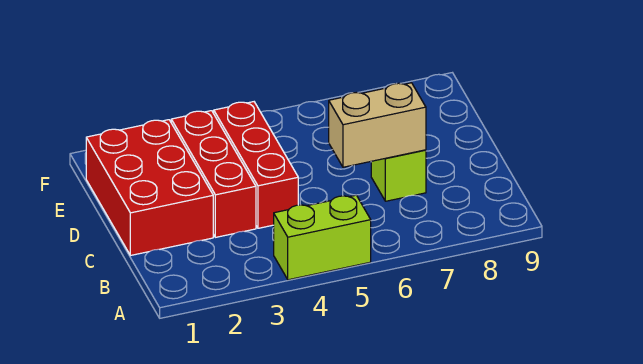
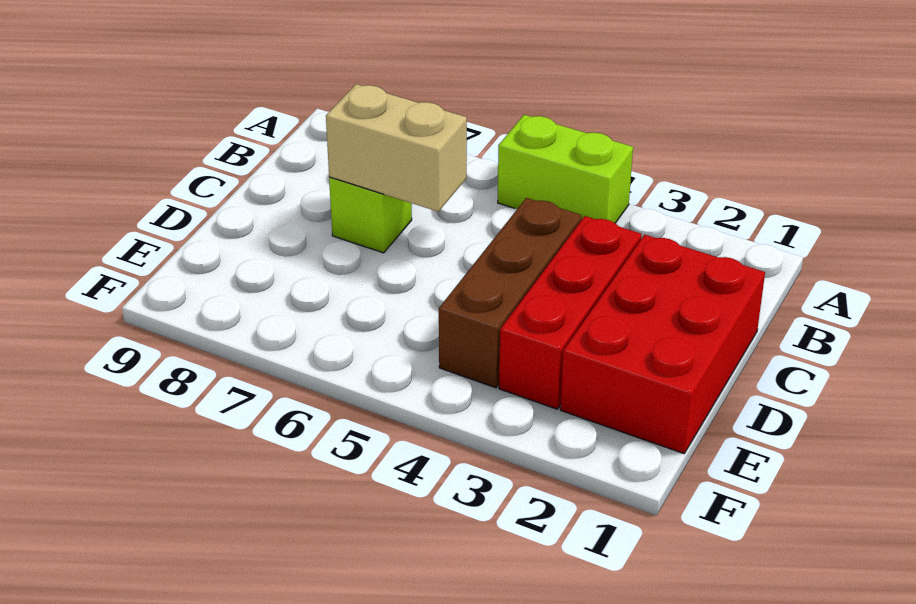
red 1x3 brick [214,102,298,228] -> brown 1x3 brick [439,198,582,388]

